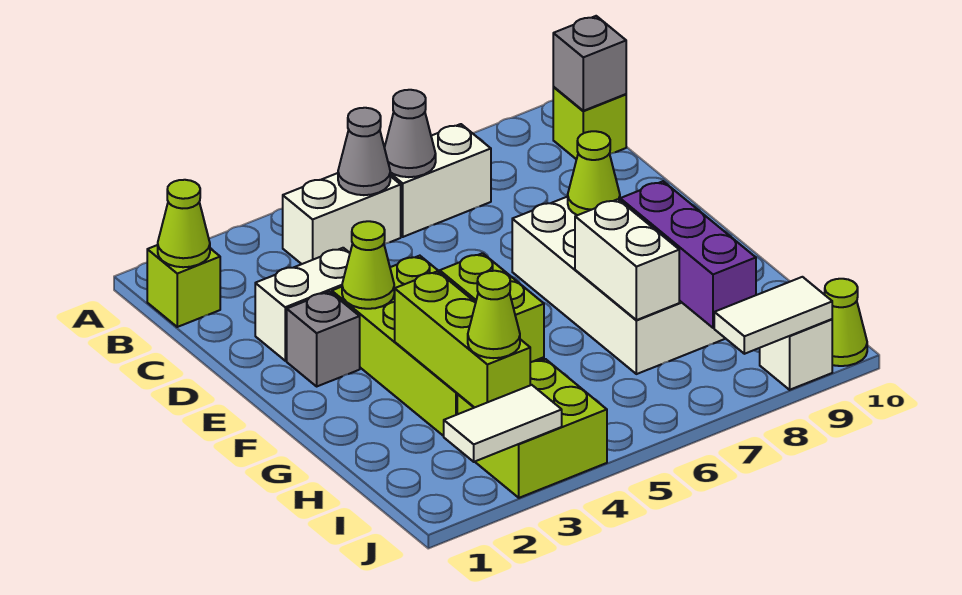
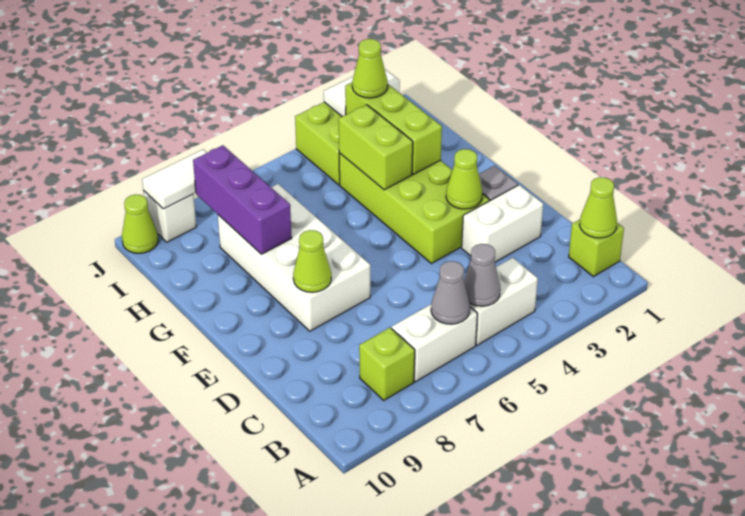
lime 1x1 brick [553,87,626,159] -> lime 1x1 brick moved to [359,328,415,400]
grey 1x1 brick [553,16,626,111] -> none
white 1x2 brick [575,199,679,320] -> none

